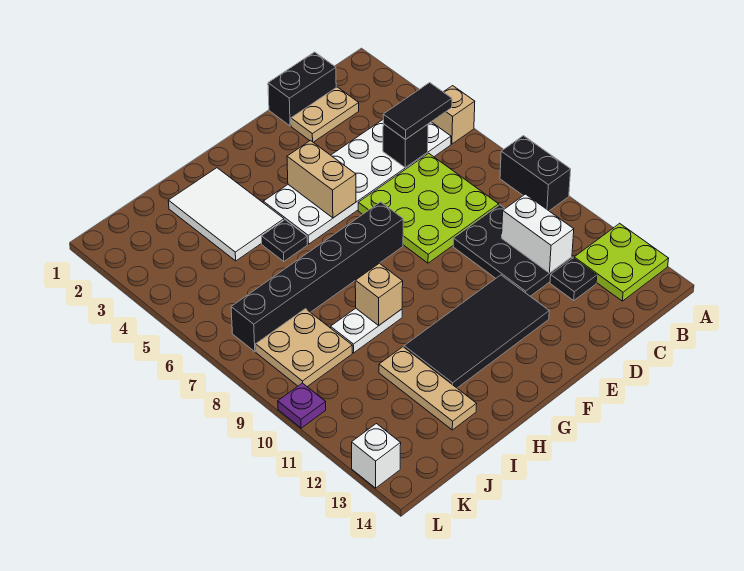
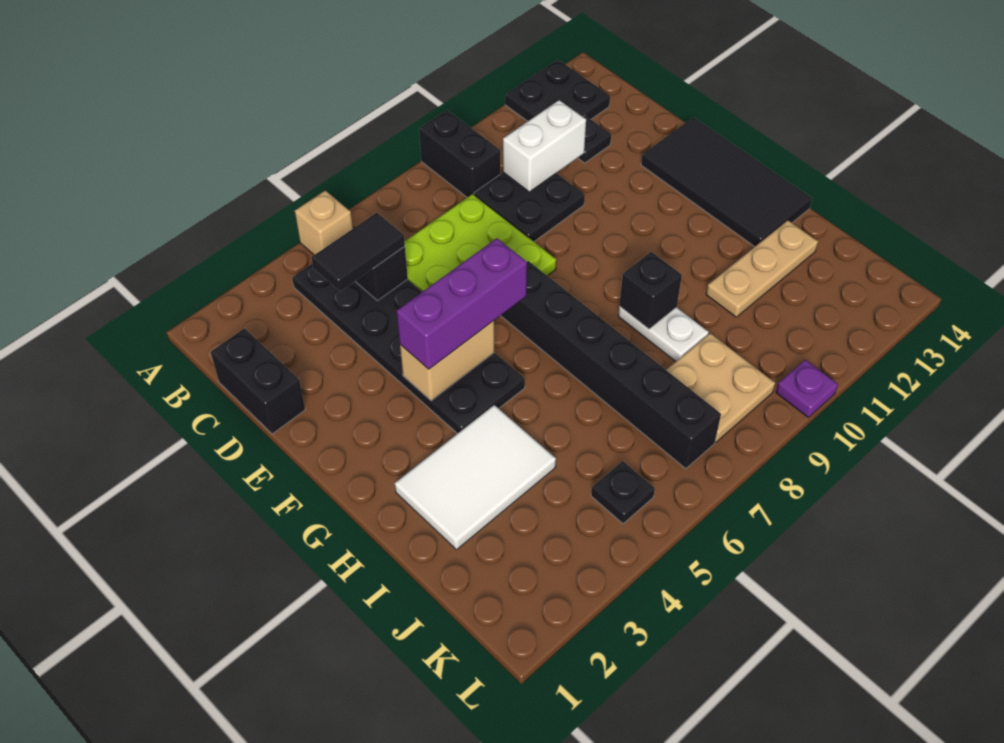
black 1x2 brick [500,136,571,211] -> black 1x2 brick turned to [419,110,500,197]
lime 2x2 plate [574,223,669,301] -> black 2x2 plate [505,60,610,121]
white 2x6 plate [263,120,451,244] -> black 2x6 plate [292,264,525,434]
black 1x2 tile [383,83,452,140] -> black 1x2 tile turned to [311,213,405,291]
tan 1x2 plate [291,87,359,142] -> none
black 2x3 plate [453,205,572,296] -> black 2x2 plate [474,173,585,241]
black 2x4 tile [404,275,549,388] -> black 2x4 tile moved to [641,117,812,247]
none -> purple 1x3 brick [397,238,527,369]
black 1x1 plate [262,220,307,261] -> black 1x1 plate moved to [591,461,655,524]
tan 1x1 brick [355,263,403,326] -> black 1x1 brick [619,252,682,329]
white 1x1 brick [352,424,401,488] -> none

